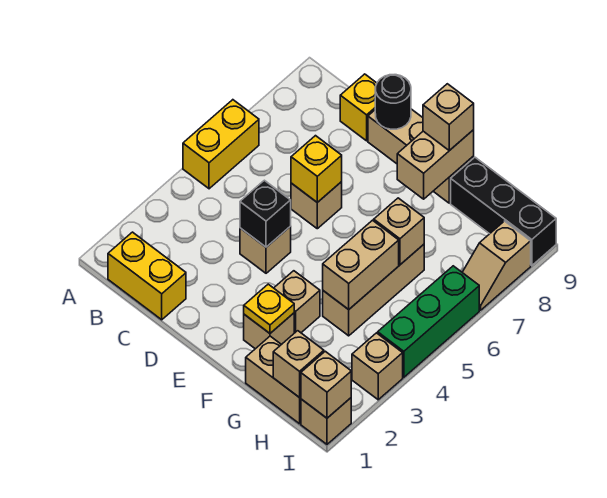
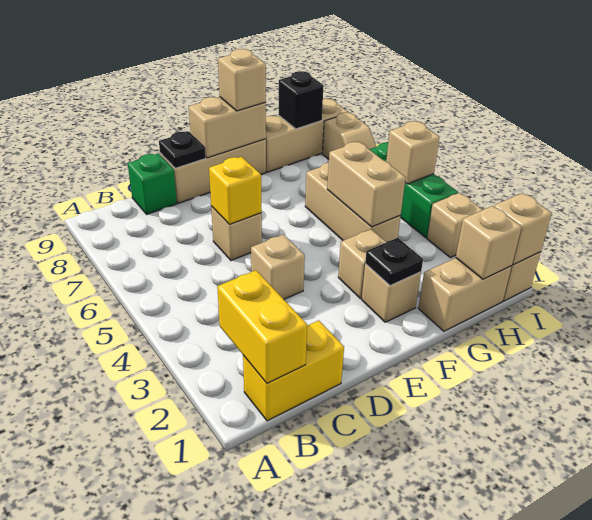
yellow 1x2 brick [183,100,259,189] -> yellow 1x2 brick moved to [217,270,307,383]
yellow 1x1 brick [340,74,377,141] -> green 1x1 brick [128,153,177,214]
black 1x1 brick [240,180,291,247] -> black 1x1 brick moved to [279,71,324,129]
black 1x1 round brick [375,75,411,129] -> black 1x1 plate [159,132,206,168]
yellow 1x1 plate [244,284,294,333] -> black 1x1 plate [365,238,423,286]
tan 1x2 brick [397,130,474,199] -> tan 1x2 brick turned to [189,97,266,158]
tan 1x1 brick [374,198,424,265] -> tan 1x1 brick moved to [386,121,440,184]
black 1x3 brick [451,157,556,266] -> tan 1x3 brick [266,99,348,172]

